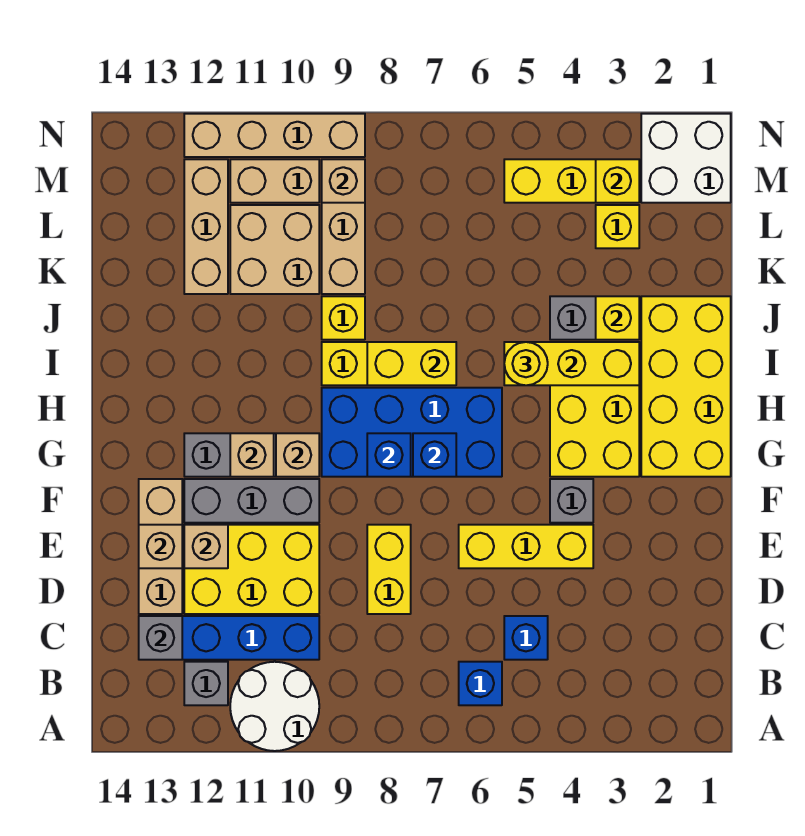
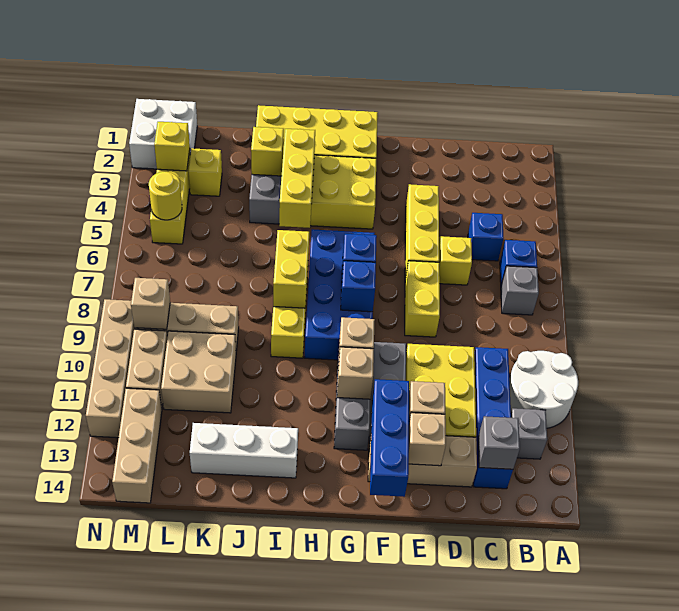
yellow 1x2 brick [367,525,411,614] -> yellow 1x2 brick turned to [405,261,440,337]
grey 1x1 brick [550,479,593,523] -> grey 1x1 brick moved to [501,266,539,315]
none -> blue 1x3 brick [370,379,409,497]
yellow 1x1 round brick [504,342,548,385] -> yellow 1x1 round brick moved to [149,172,182,220]
none -> white 1x3 brick [190,423,298,478]
yellow 1x1 brick [322,296,365,340] -> yellow 1x1 brick moved to [439,236,472,285]
tan 1x3 brick [184,159,228,294] -> tan 1x3 brick turned to [112,388,162,503]

